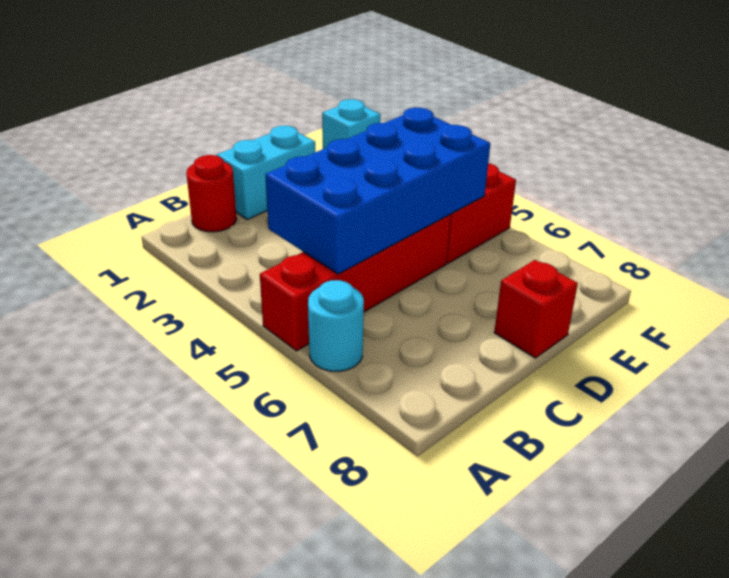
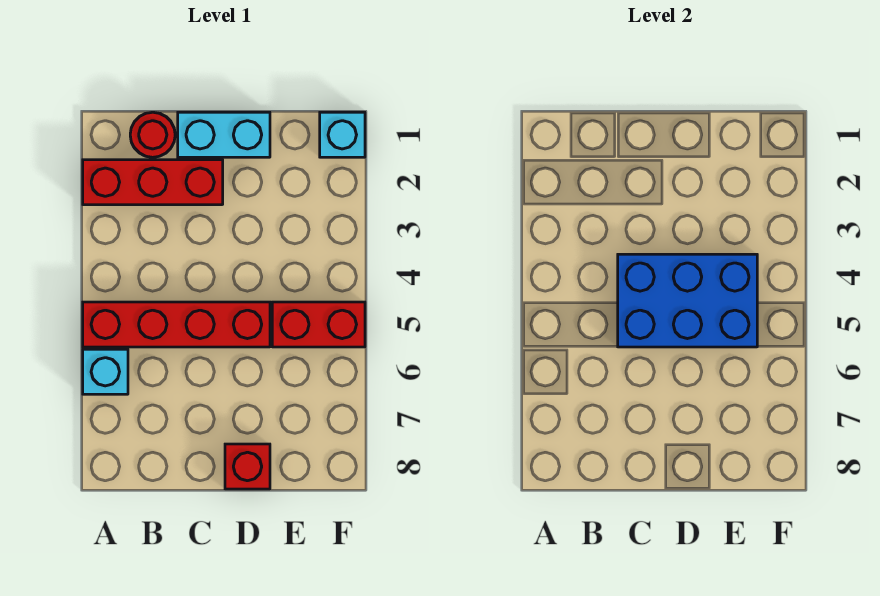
none -> red 1x3 brick [83,160,223,205]
cyan 1x1 round brick [308,280,364,372] -> cyan 1x1 brick [83,349,128,394]
blue 2x4 brick [265,108,490,274] -> blue 2x3 brick [618,254,757,347]

